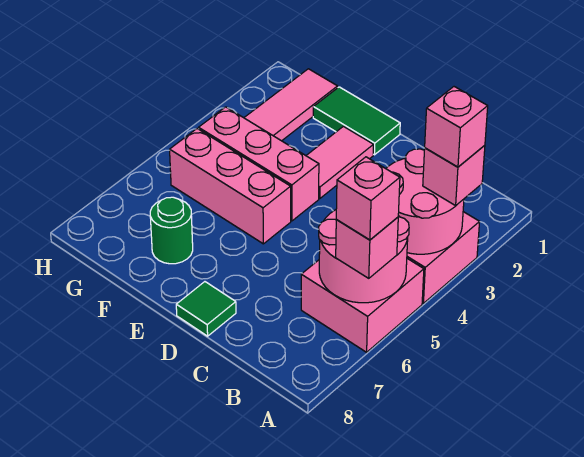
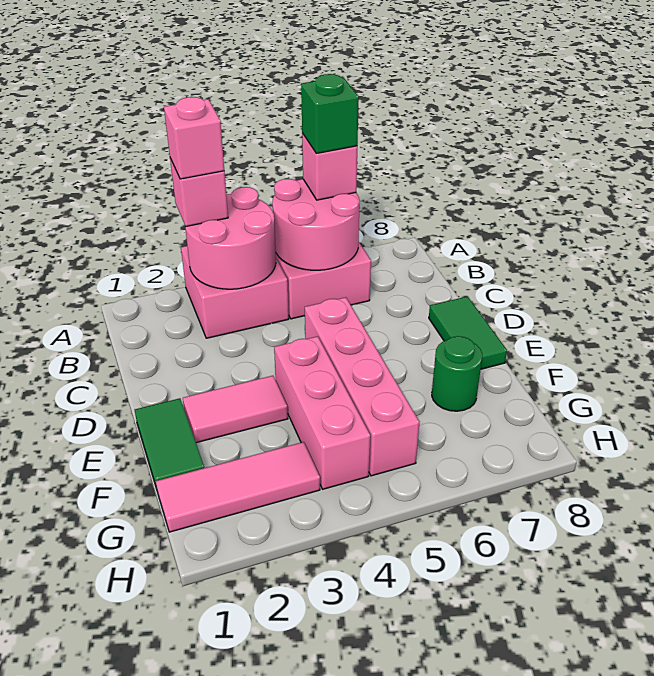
pink 1x1 brick [336,157,400,240] -> green 1x1 brick [301,74,359,153]
green 1x1 tile [176,282,236,336] -> green 1x2 tile [429,296,507,369]
pink 1x3 brick [170,129,291,244] -> pink 1x4 brick [305,297,419,476]

